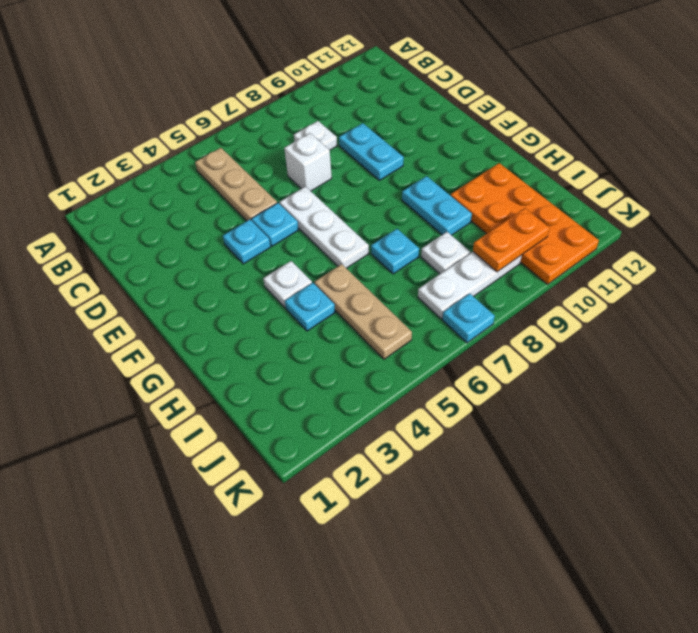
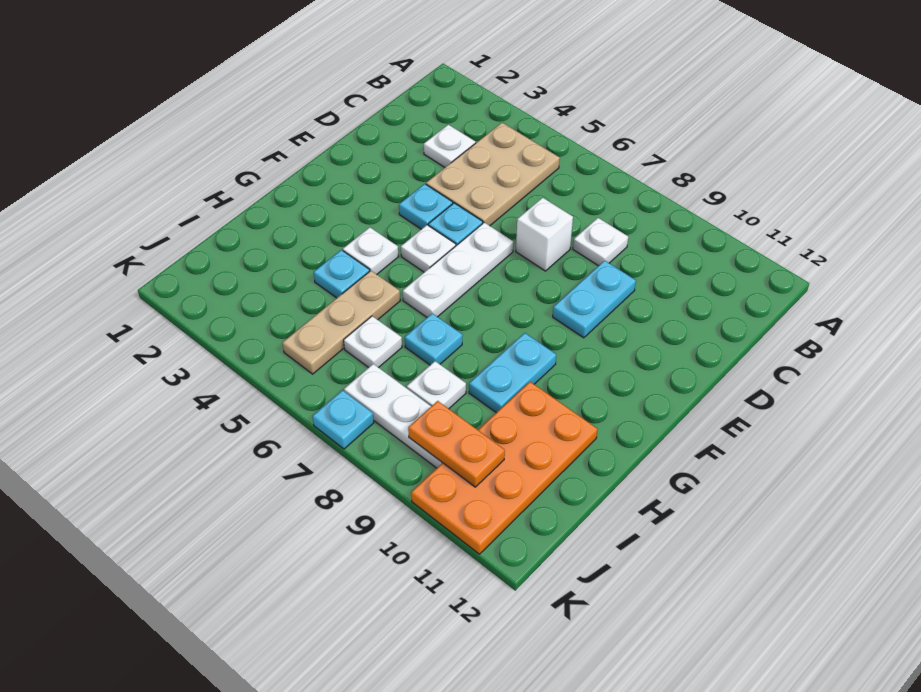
tan 1x3 plate [195,148,277,221] -> tan 2x3 plate [426,123,560,226]
none -> white 1x1 plate [424,125,476,167]
none -> white 1x1 plate [401,225,456,272]
none -> white 1x1 plate [344,316,402,368]

